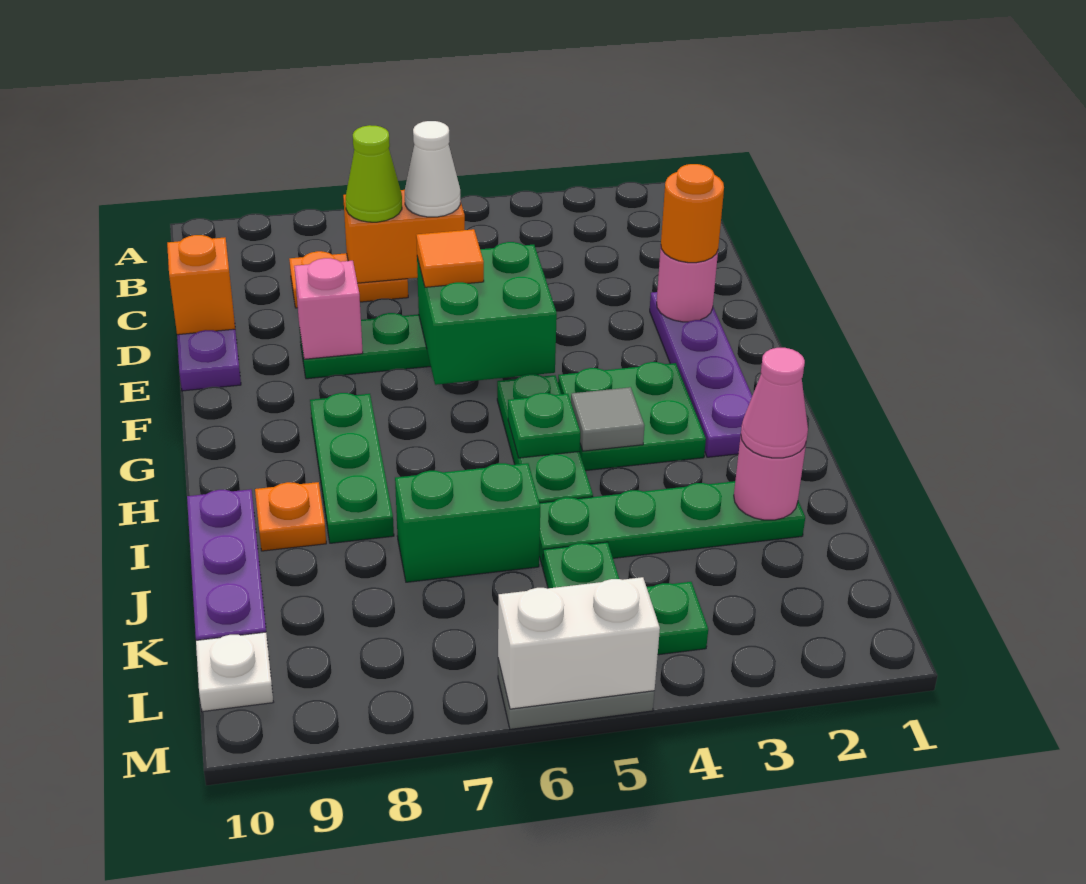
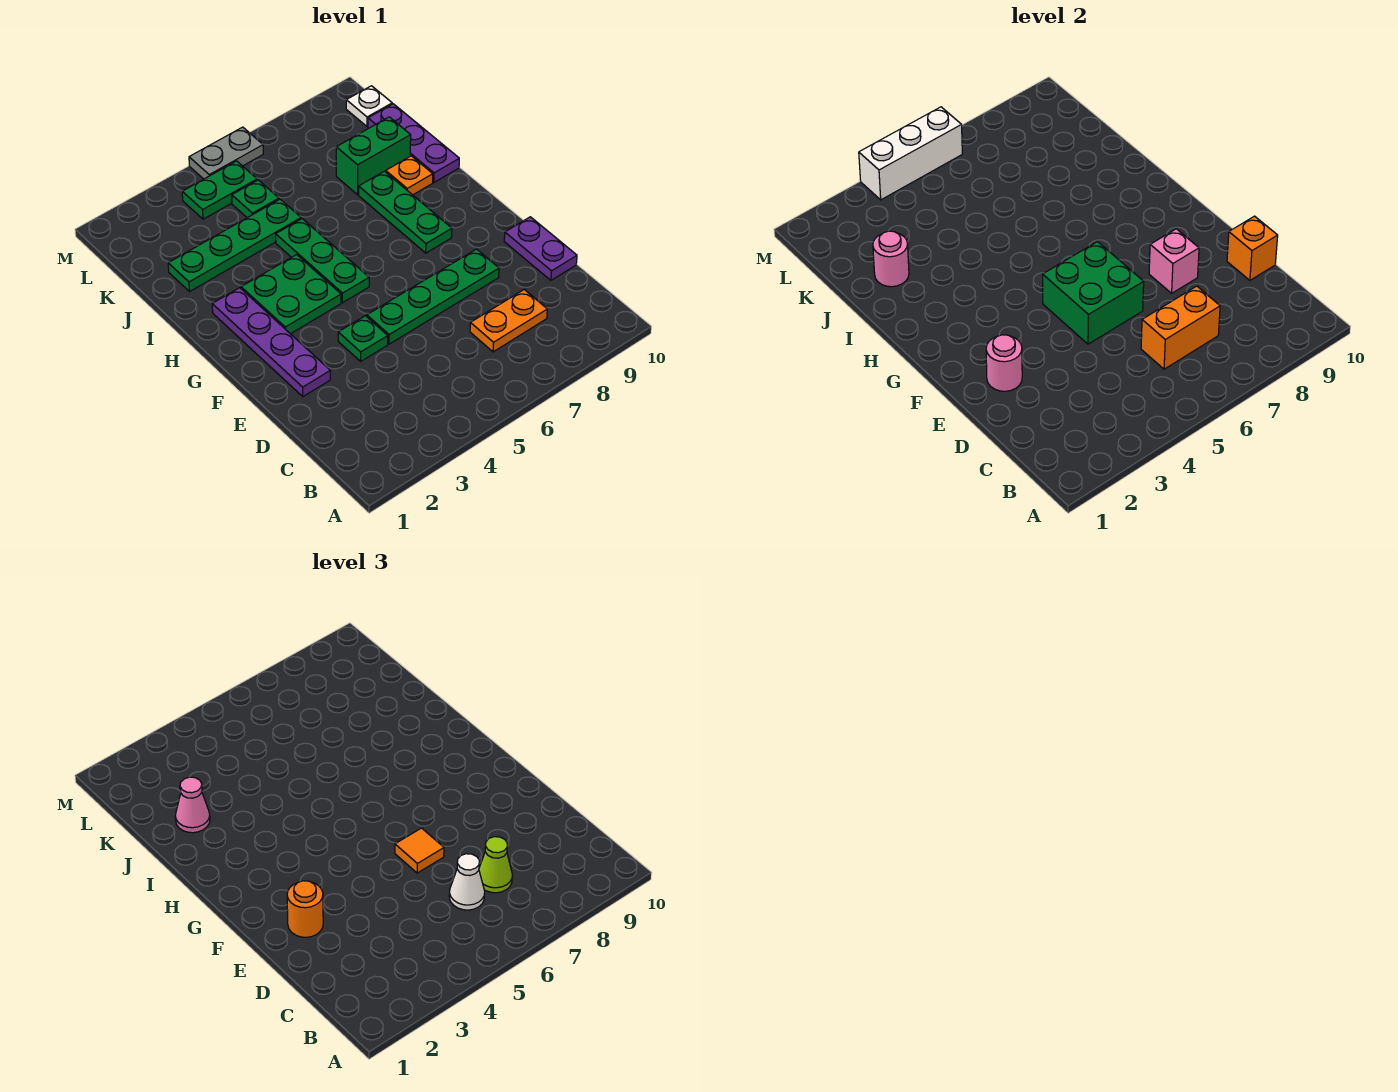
grey 1x1 tile [571,387,645,451] -> none
green 1x1 plate [508,393,580,458] -> green 1x1 plate moved to [338,316,388,361]
green 1x2 brick [395,463,540,582] -> green 1x2 brick moved to [336,117,411,195]
white 1x2 brick [498,577,660,709] -> white 1x3 brick [859,107,962,200]

